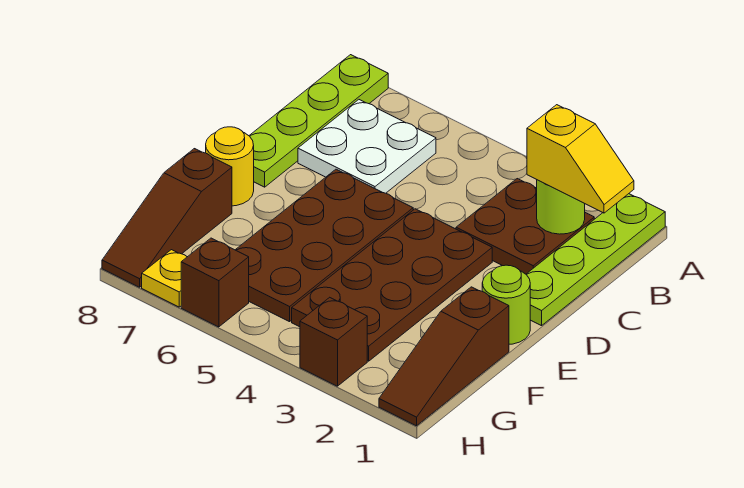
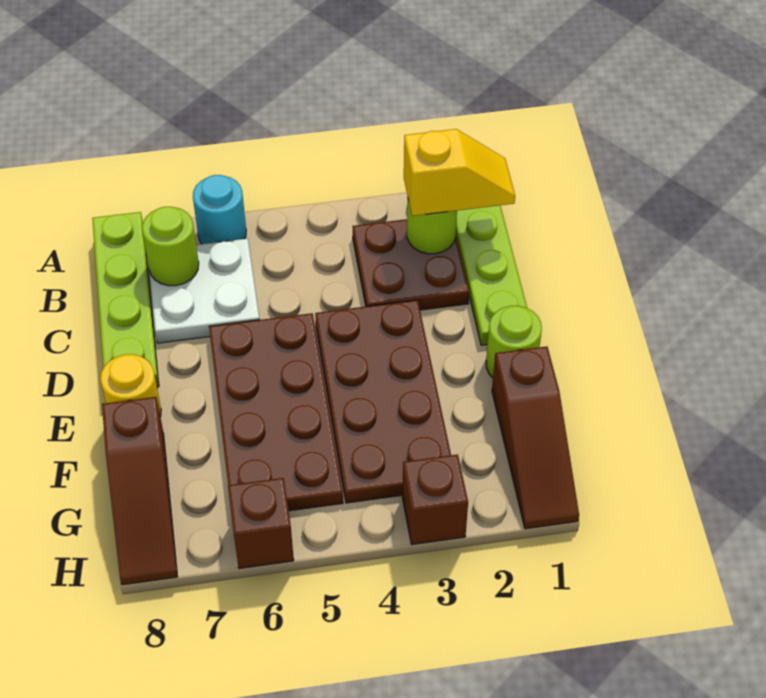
none -> cyan 1x1 round brick [193,175,246,244]
none -> lime 1x1 round brick [142,207,199,286]
yellow 1x1 plate [142,250,187,307] -> none

